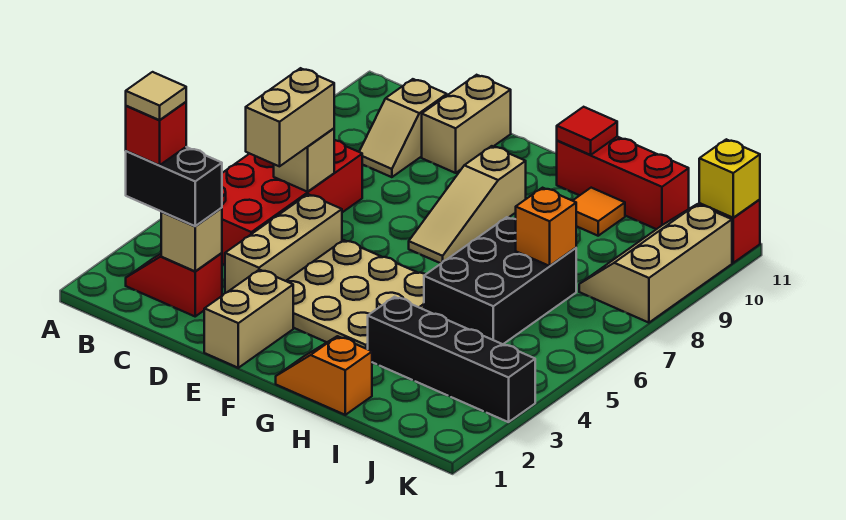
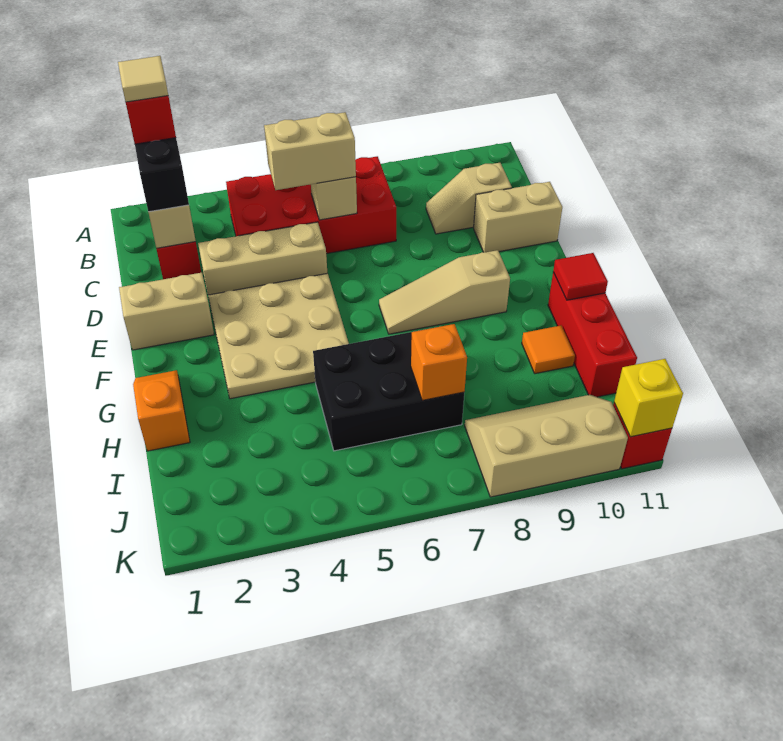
black 1x4 brick [368,297,535,422] -> none

